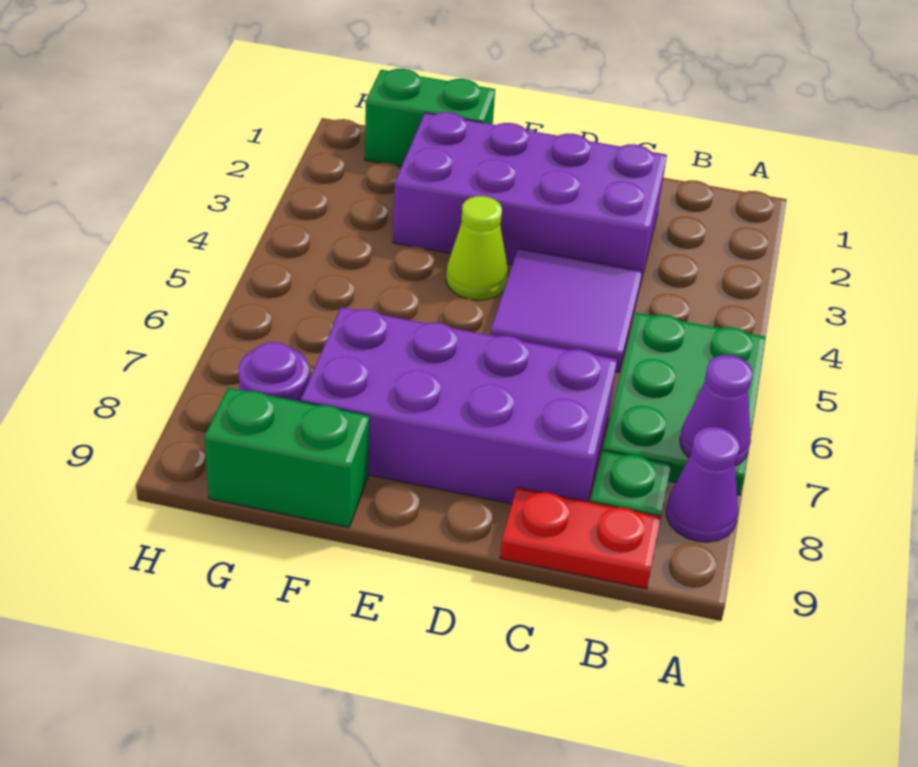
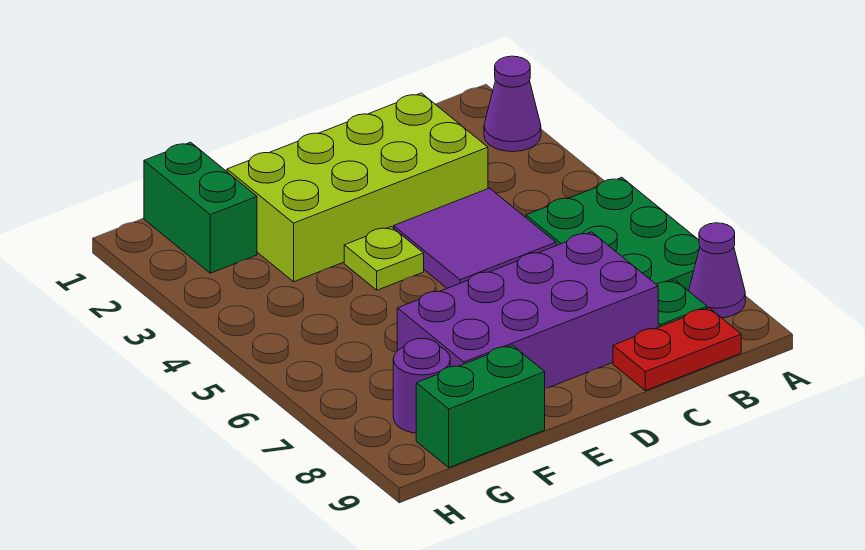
purple 1x1 cone [680,355,752,466] -> purple 1x1 cone moved to [484,56,541,152]
purple 2x4 brick [393,112,667,285] -> lime 2x4 brick [227,93,488,282]
lime 1x1 cone [446,196,508,300] -> lime 1x1 plate [344,227,424,290]
green 1x2 brick [365,69,495,167] -> green 1x2 brick turned to [144,142,257,273]

